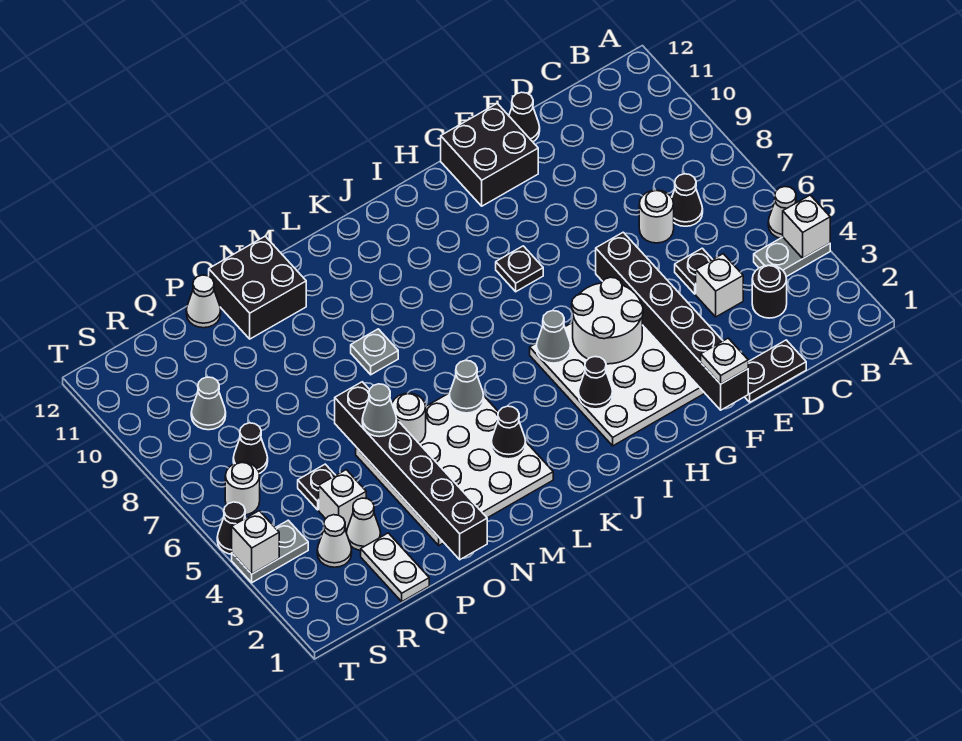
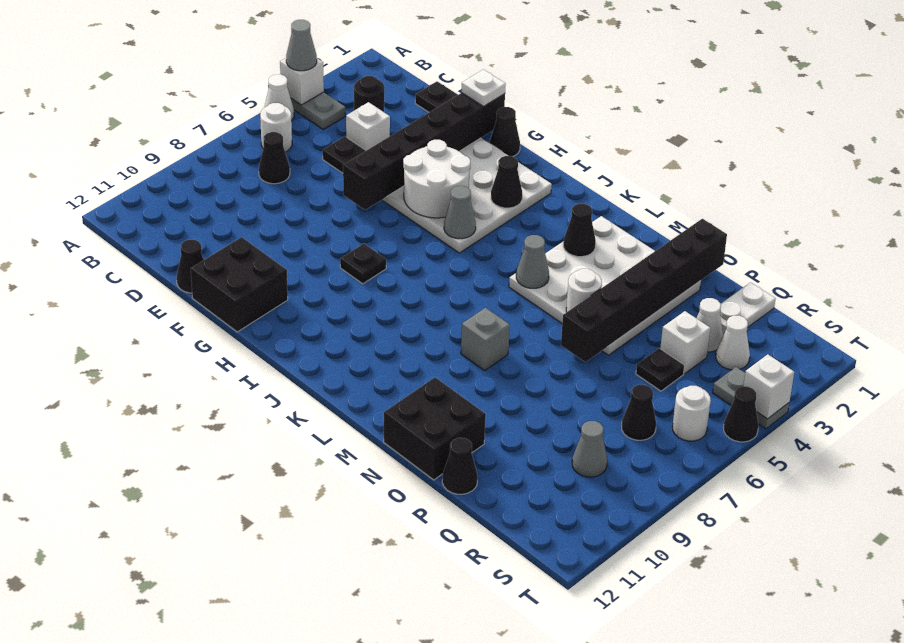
white 1x1 round brick [639,190,674,243] -> white 1x1 round brick moved to [260,103,292,152]
none -> black 1x1 cone [490,107,520,157]
grey 1x1 plate [351,329,398,375] -> grey 1x1 brick [461,308,510,371]
grey 1x1 cone [362,384,397,437] -> grey 1x1 cone moved to [286,20,317,71]
white 1x1 cone [186,275,221,328] -> black 1x1 cone [442,438,477,494]

